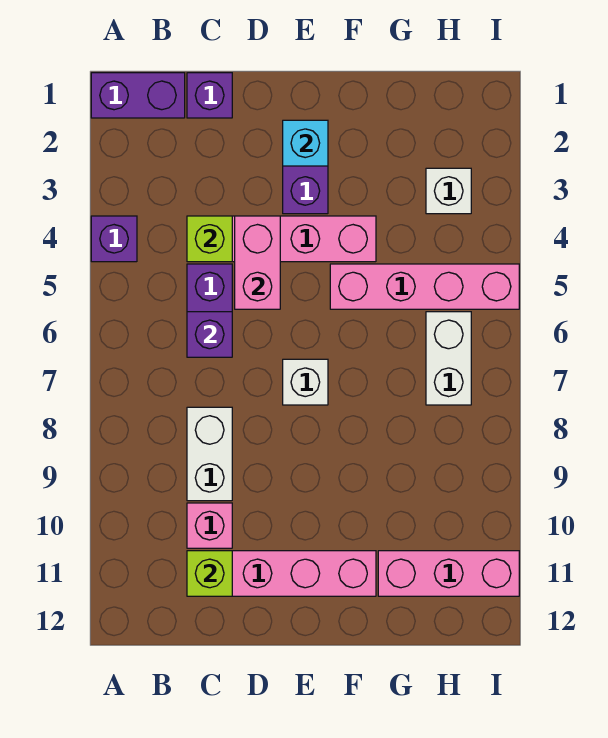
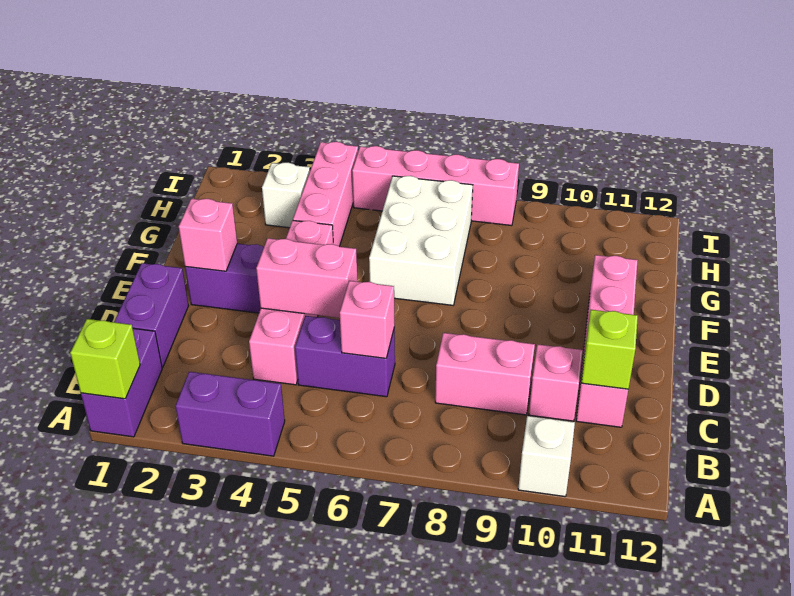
purple 1x1 brick [91,216,137,262] -> purple 1x2 brick [175,372,285,456]
purple 1x1 brick [187,73,232,118] -> purple 1x2 brick [114,263,188,367]
lime 1x1 brick [187,216,232,262] -> lime 1x1 brick moved to [70,319,140,399]
purple 1x1 brick [187,312,232,357] -> pink 1x1 brick [340,281,395,358]
white 1x2 brick [187,407,232,501] -> pink 1x2 brick [435,333,535,415]
cyan 1x1 brick [283,120,328,166] -> pink 1x1 brick [179,199,237,271]
white 1x1 brick [283,359,328,405] -> white 1x1 brick moved to [518,416,575,497]
pink 1x4 brick [330,264,519,309] -> pink 1x4 brick turned to [352,146,519,226]
pink 1x3 brick [378,551,519,596] -> pink 1x3 brick moved to [293,142,358,247]
white 1x2 brick [426,312,471,405] -> white 2x3 brick [369,176,473,305]

